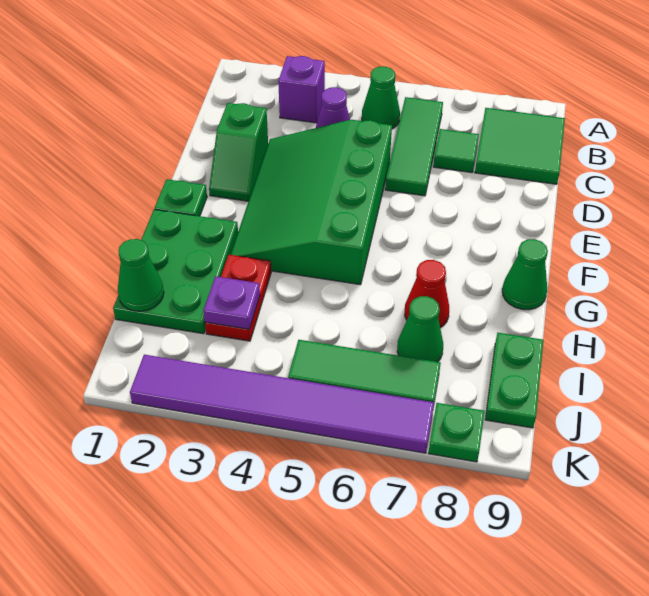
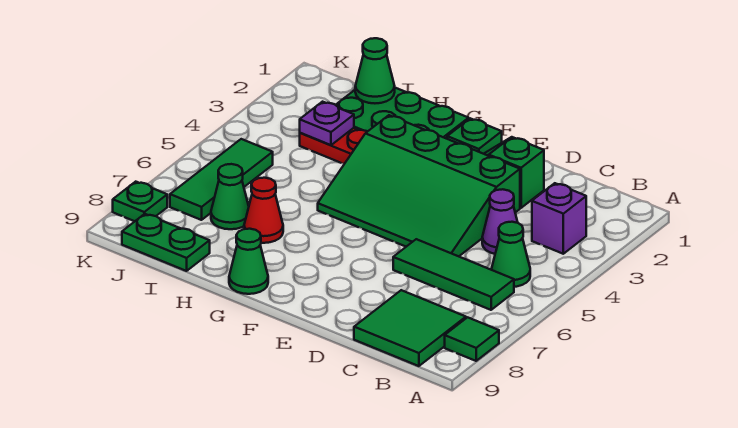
green 1x1 tile [433,129,479,173] -> green 1x1 tile moved to [445,317,499,361]
green 3x4 slope [231,120,392,285] -> green 3x4 slope turned to [318,115,520,256]
purple 1x6 tile [130,355,434,453] -> none

